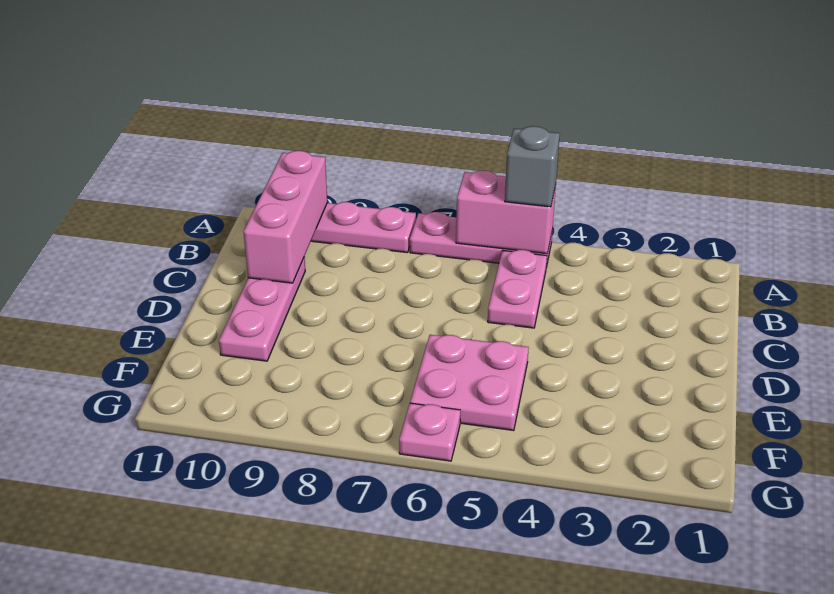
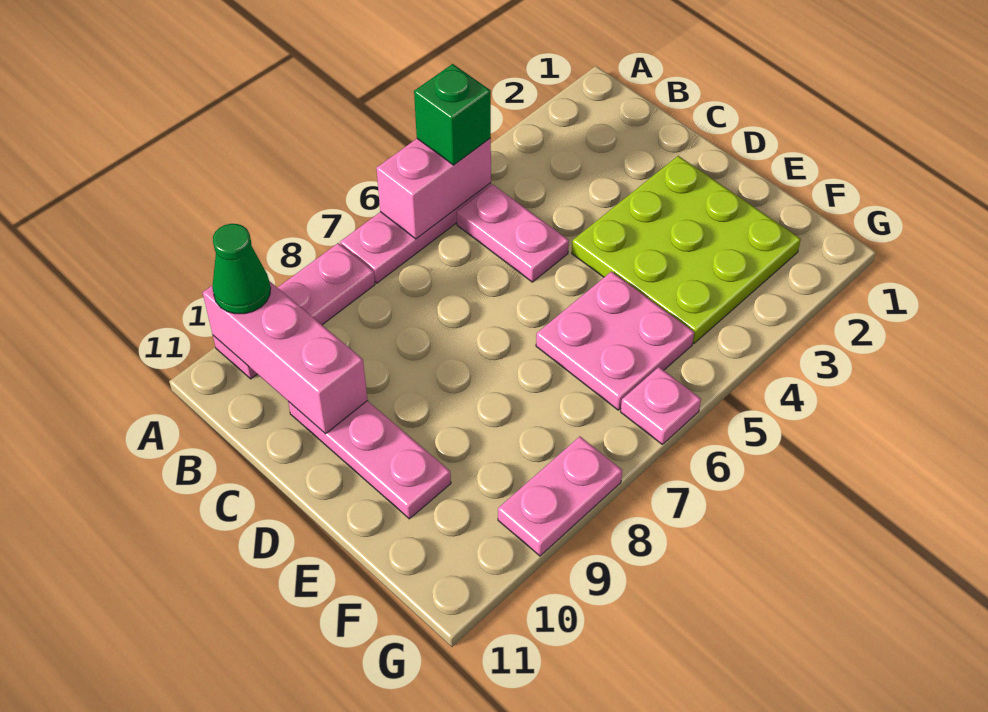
grey 1x1 brick [505,126,560,207] -> green 1x1 brick [414,64,491,165]
none -> green 1x1 cone [212,224,271,314]
none -> lime 3x3 plate [572,156,801,343]
none -> pink 1x2 plate [498,437,622,556]

